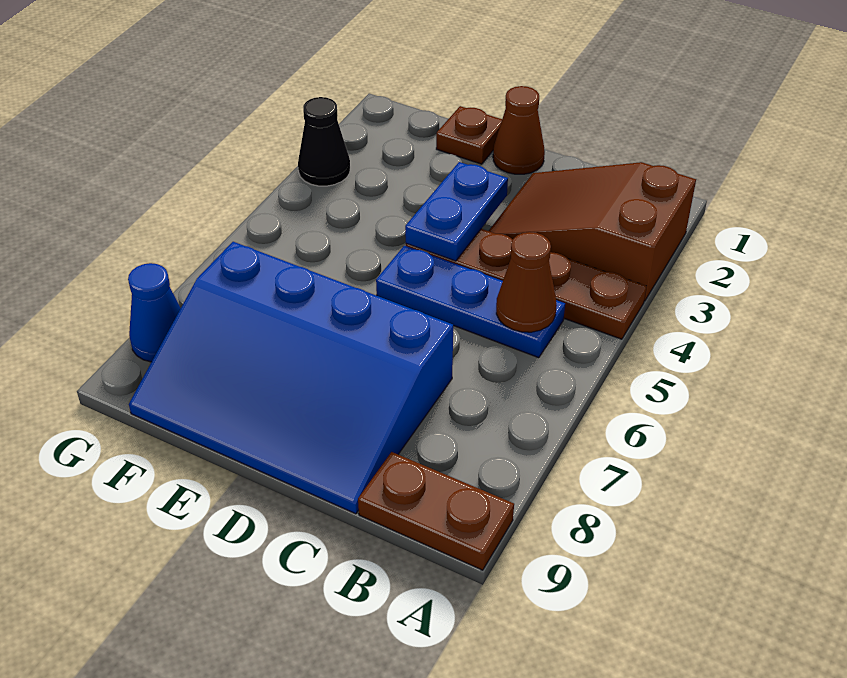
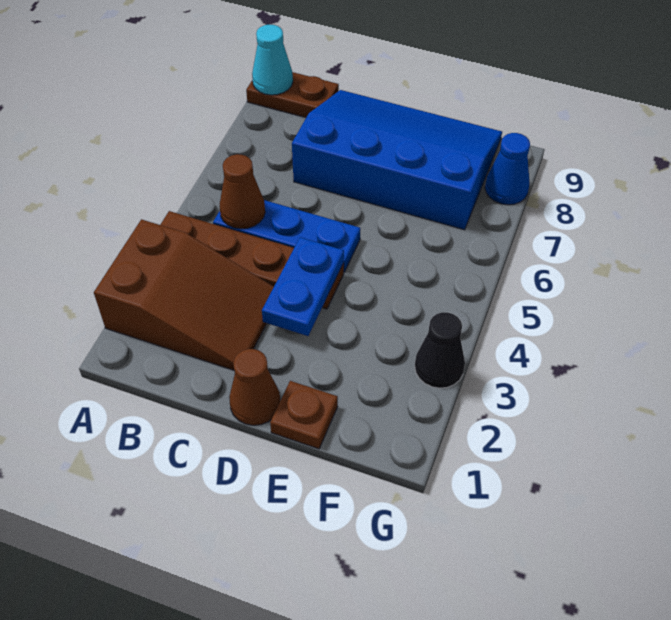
none -> cyan 1x1 cone [252,25,293,95]

